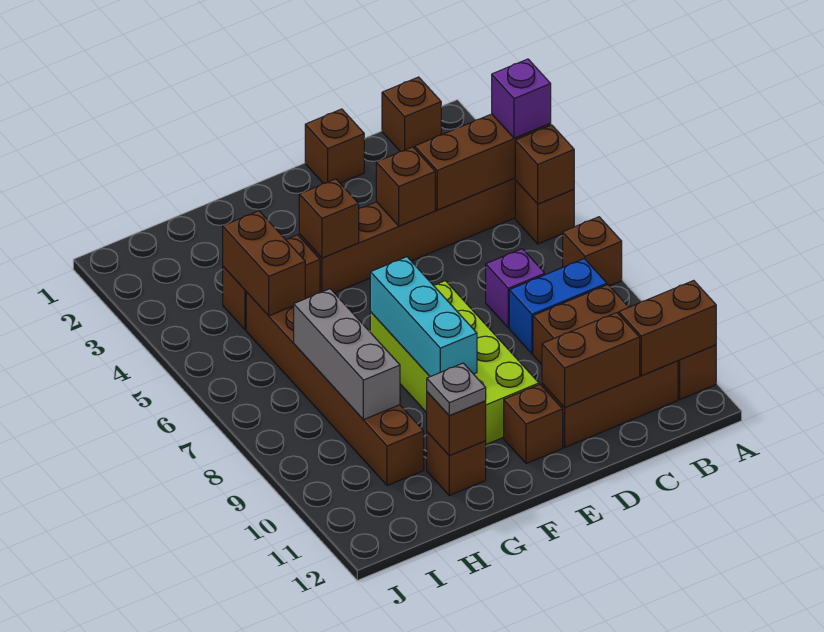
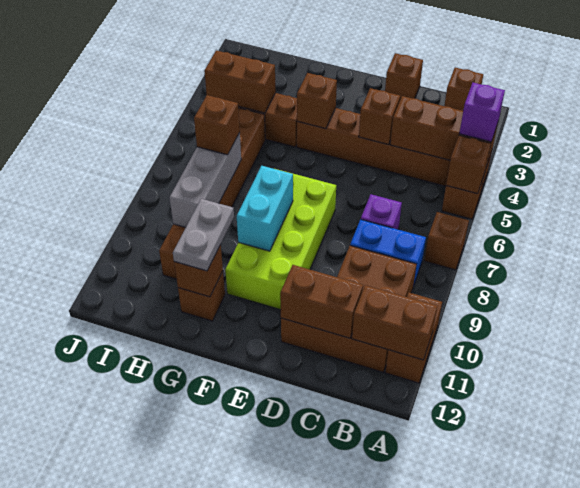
brown 1x1 brick [504,385,563,464] -> brown 1x1 brick moved to [194,95,240,155]
cyan 1x3 brick [370,257,477,377] -> cyan 1x2 brick [237,166,293,251]
grey 1x1 plate [427,363,486,416] -> grey 1x2 plate [173,199,234,271]
brown 1x2 brick [223,211,305,316] -> brown 1x2 brick turned to [204,51,276,113]

